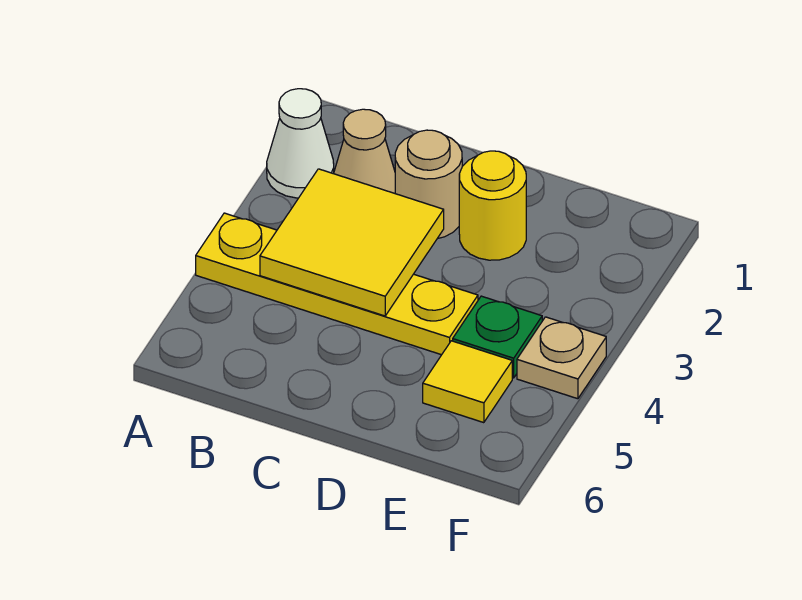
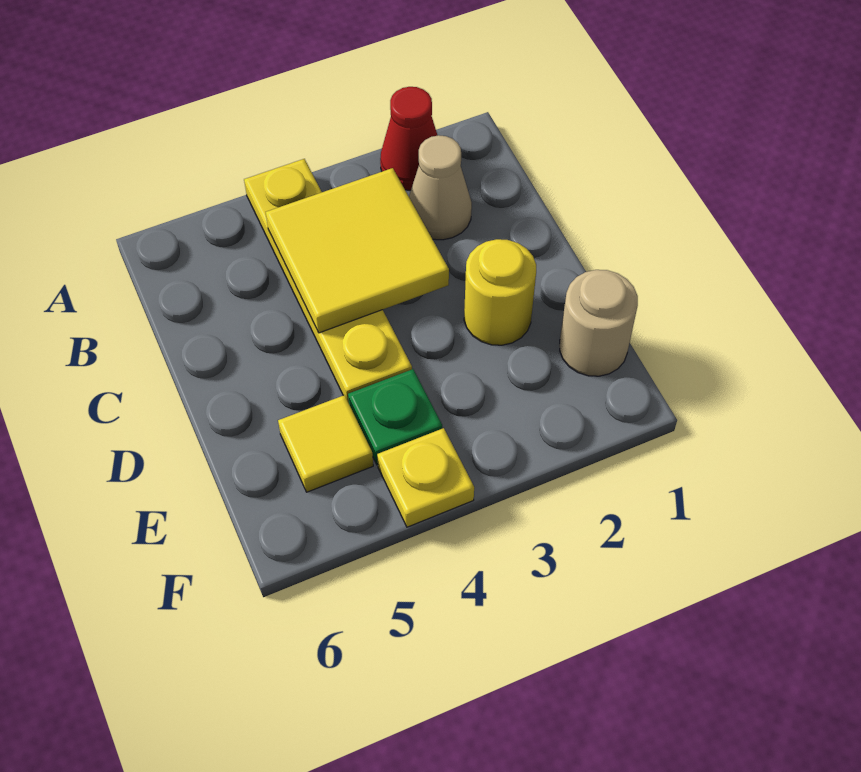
white 1x1 cone [267,89,334,198] -> red 1x1 cone [380,87,438,190]
tan 1x1 round brick [395,130,462,239] -> tan 1x1 round brick moved to [560,270,638,376]
tan 1x1 plate [517,317,606,399] -> yellow 1x1 plate [377,428,474,527]

